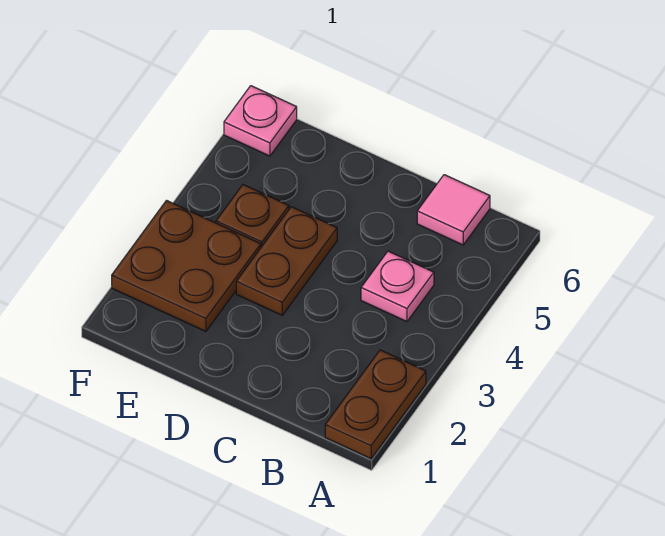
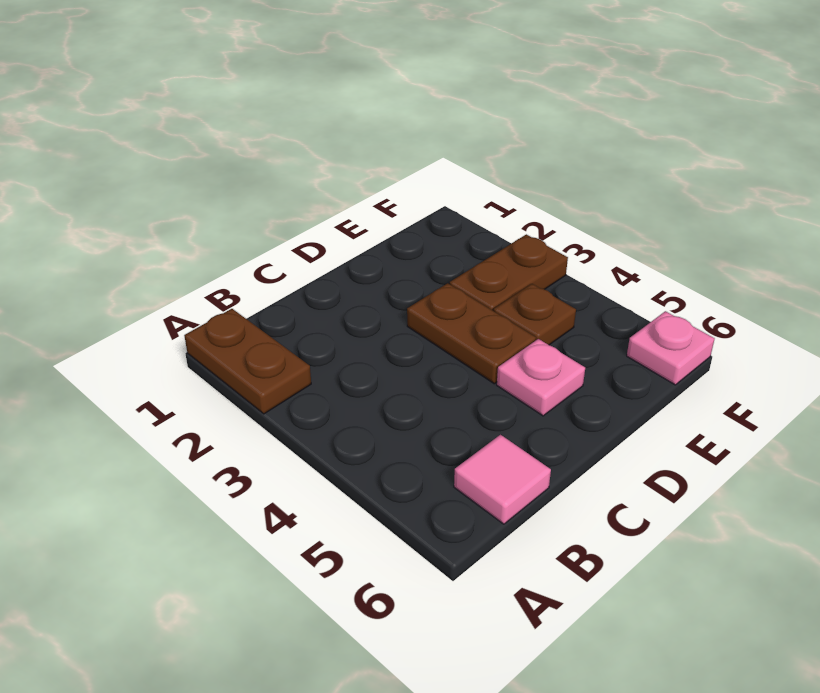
pink 1x1 plate [361,251,434,322] -> pink 1x1 plate moved to [497,339,585,416]
brown 2x2 plate [112,201,261,332] -> brown 1x2 plate [450,234,568,311]

